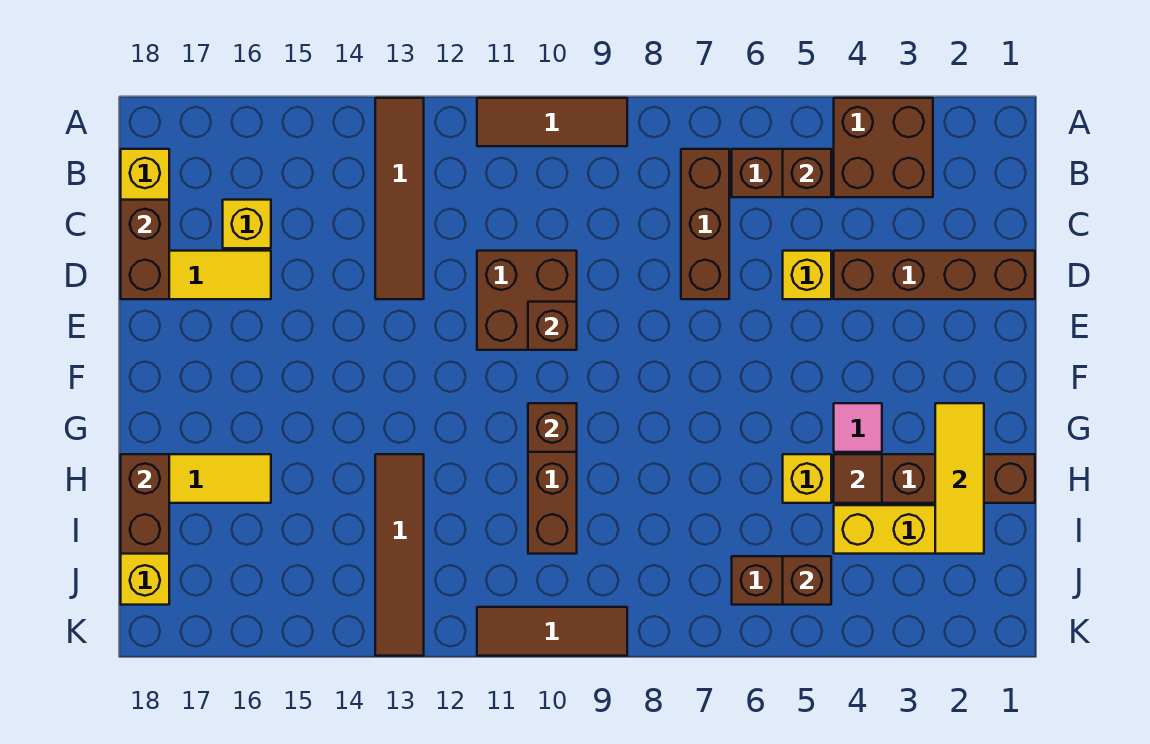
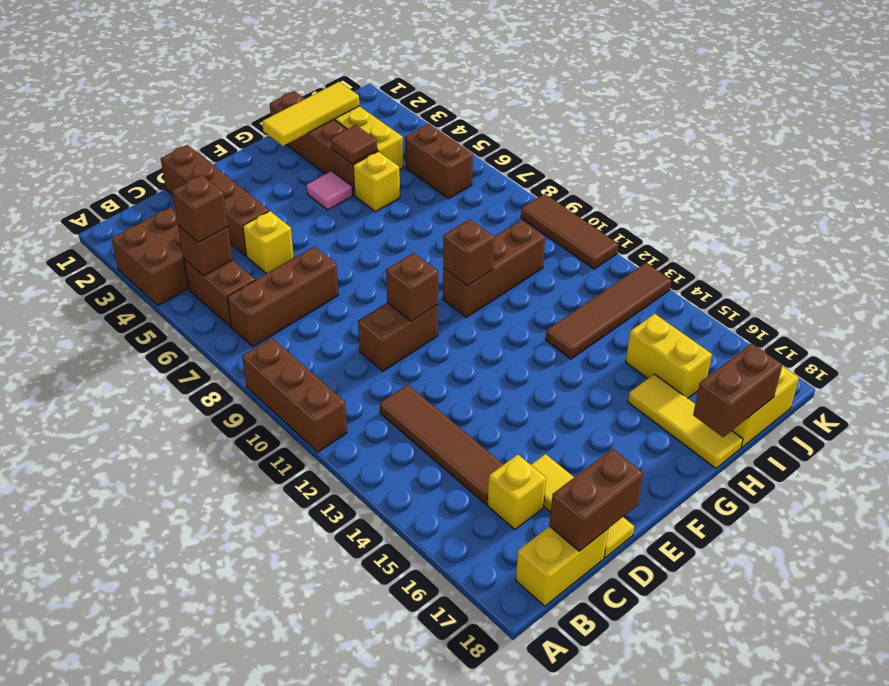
brown 1x3 tile [477,98,627,146] -> brown 1x3 brick [242,338,347,452]
brown 1x4 tile [375,98,424,299] -> brown 1x4 tile turned to [380,385,503,505]
brown 2x2 brick [477,251,577,350] -> brown 1x2 brick [358,303,438,371]
none -> yellow 1x2 brick [626,314,712,398]
brown 1x1 brick [783,556,831,605] -> brown 1x1 brick moved to [172,175,228,243]

